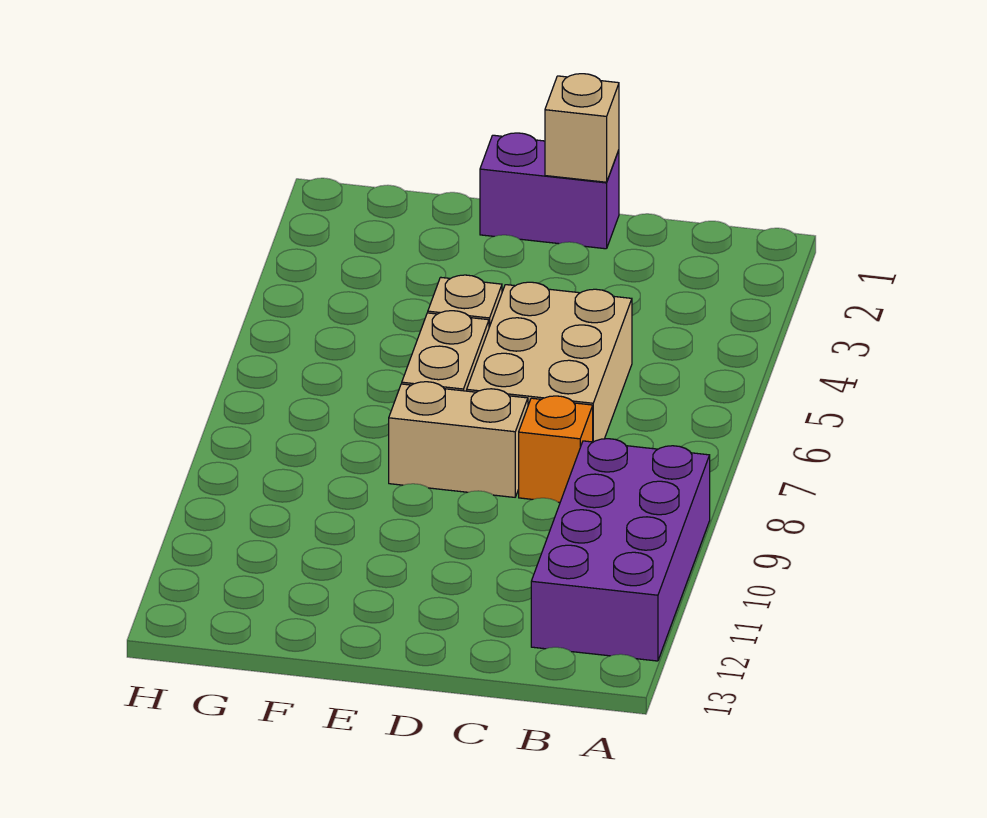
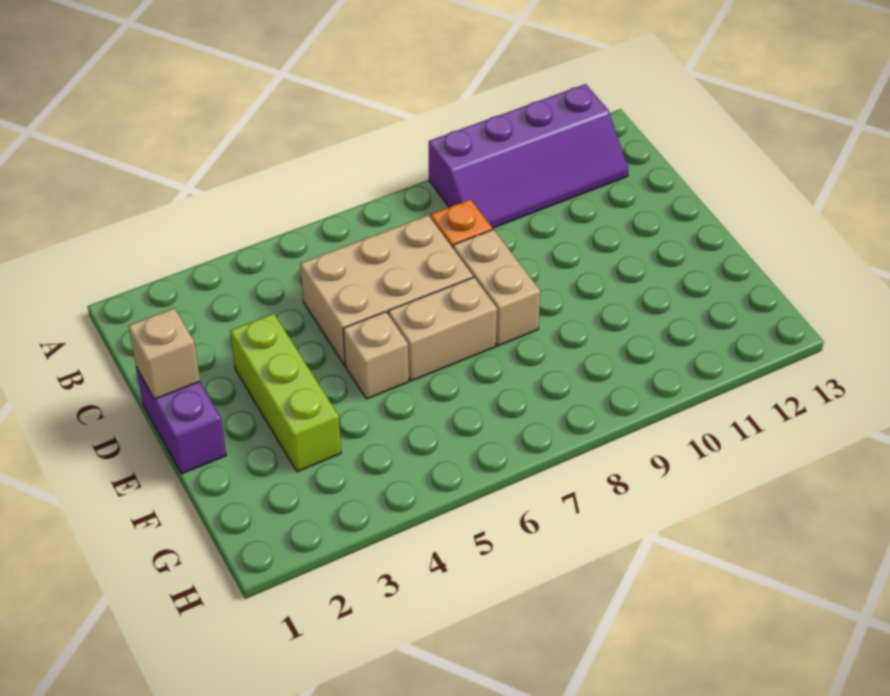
purple 2x4 brick [531,439,710,661] -> purple 2x4 slope [429,84,629,228]
none -> lime 1x3 brick [230,314,341,472]

